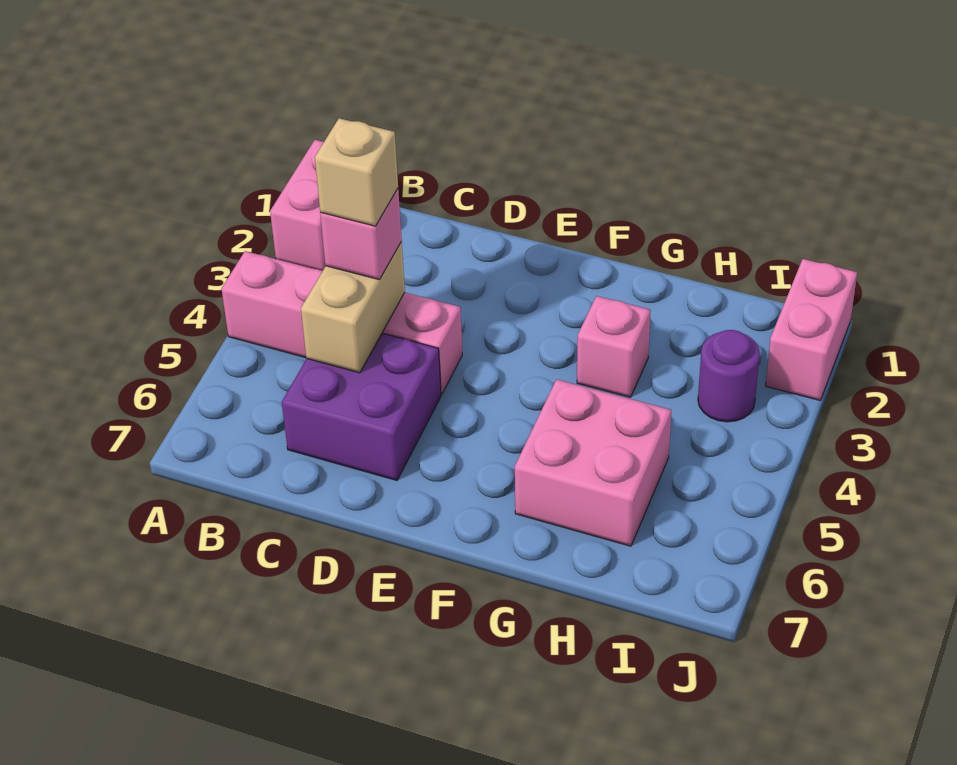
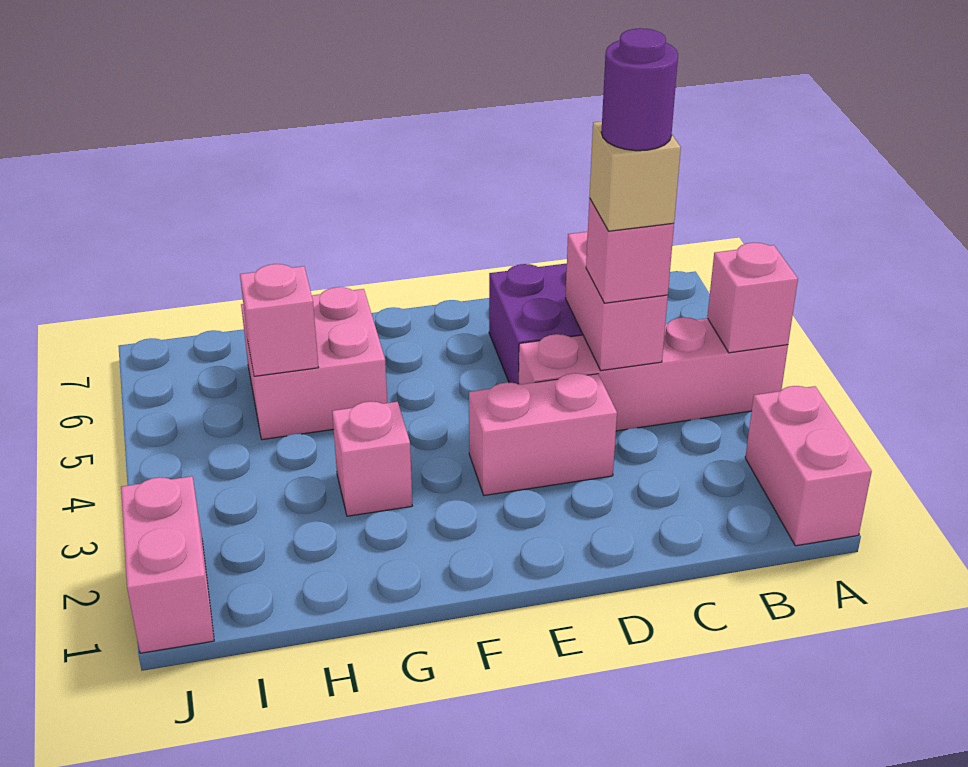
none -> pink 1x1 brick [707,243,798,353]
tan 1x2 brick [301,242,405,373] -> pink 1x2 brick [565,232,668,371]
none -> pink 1x2 brick [469,373,617,495]
none -> pink 1x1 brick [240,264,318,376]
purple 1x1 round brick [698,330,760,422] -> purple 1x1 round brick moved to [601,28,678,151]

